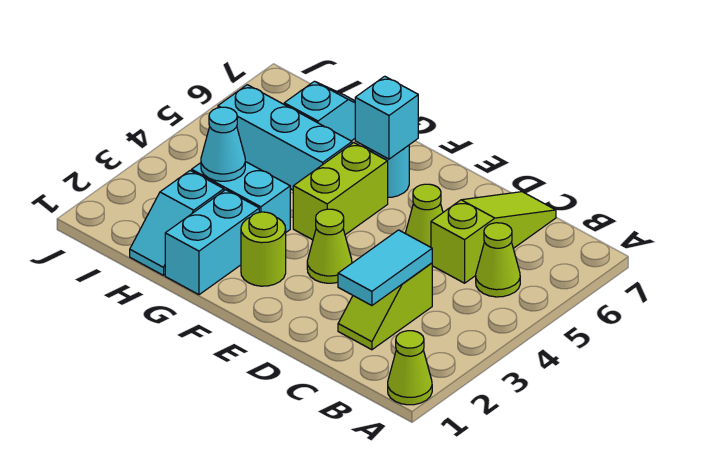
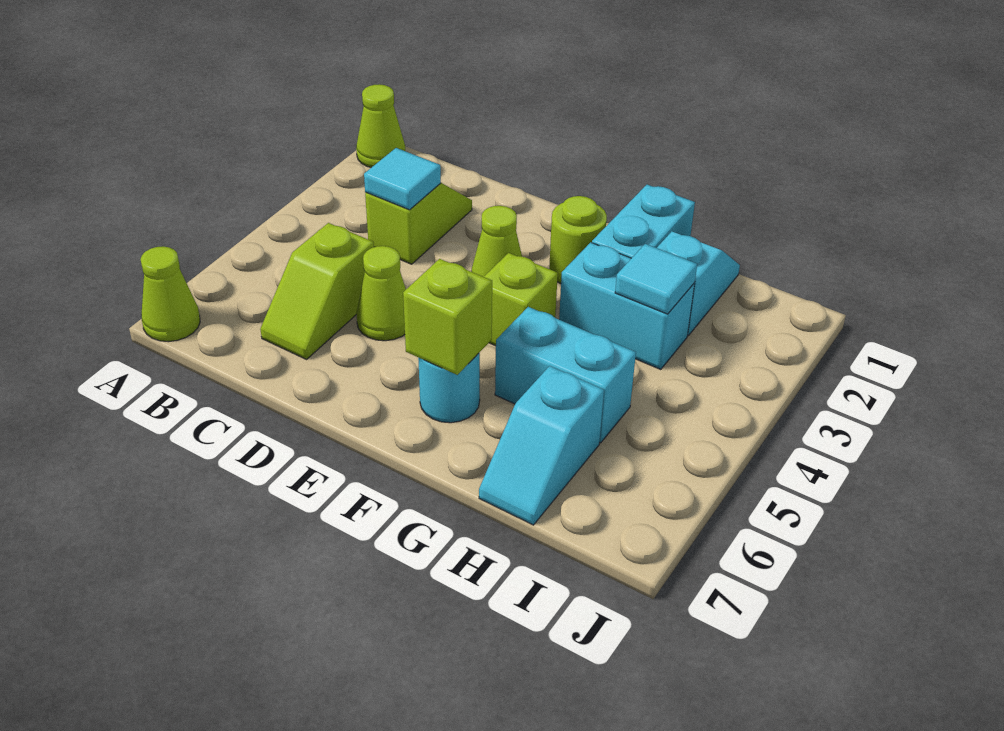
lime 1x1 cone [476,223,520,297] -> lime 1x1 cone moved to [140,246,200,342]
cyan 1x2 tile [338,230,432,306] -> cyan 1x1 tile [364,148,441,210]
lime 1x3 slope [431,192,556,283] -> lime 1x2 slope [260,223,374,359]
lime 1x2 brick [293,143,388,240] -> lime 1x1 brick [484,253,558,346]
cyan 1x1 brick [355,76,418,159] -> lime 1x1 brick [403,259,492,375]
cyan 1x3 brick [218,85,352,190] -> cyan 1x2 brick [495,307,636,443]
cyan 1x1 cone [201,107,245,181] -> cyan 1x1 tile [615,244,697,314]

